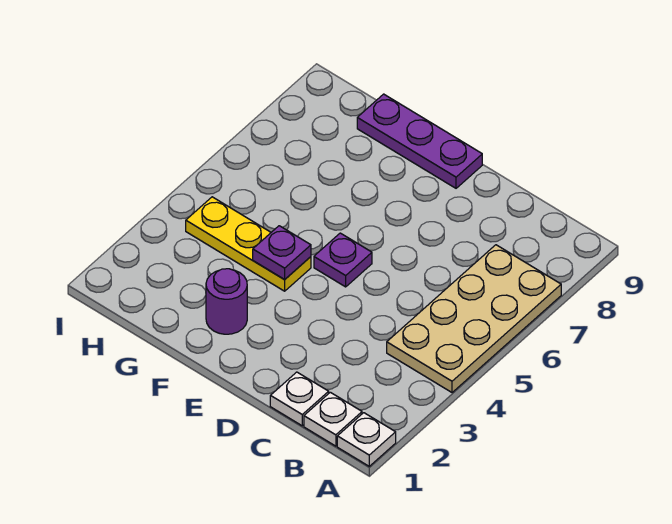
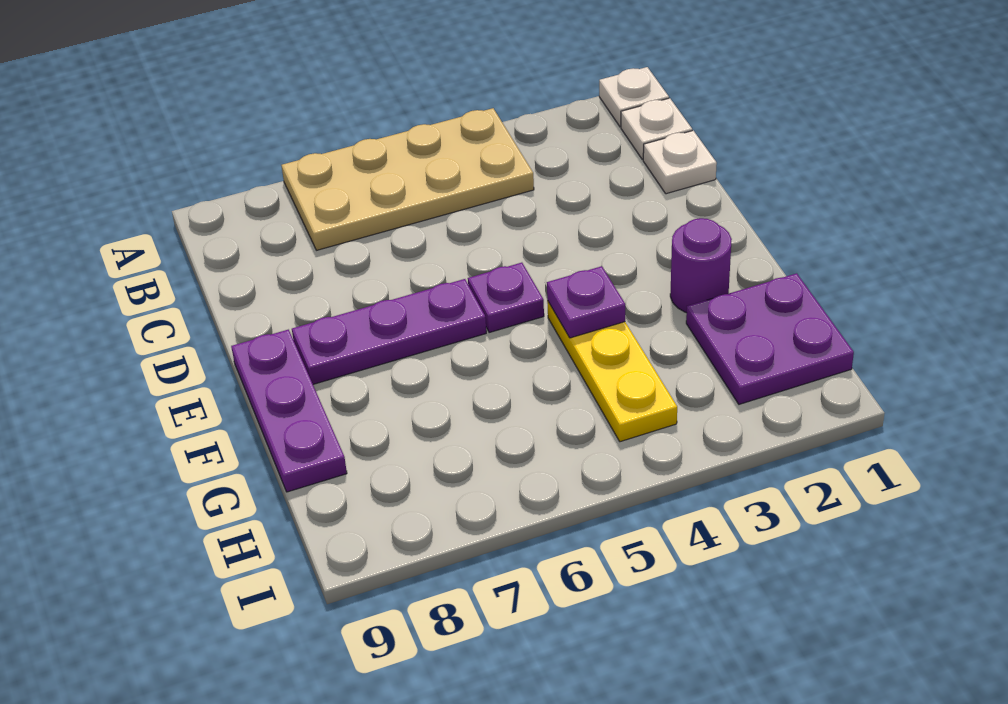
none -> purple 1x3 plate [292,279,486,384]
none -> purple 2x2 plate [686,273,854,404]

